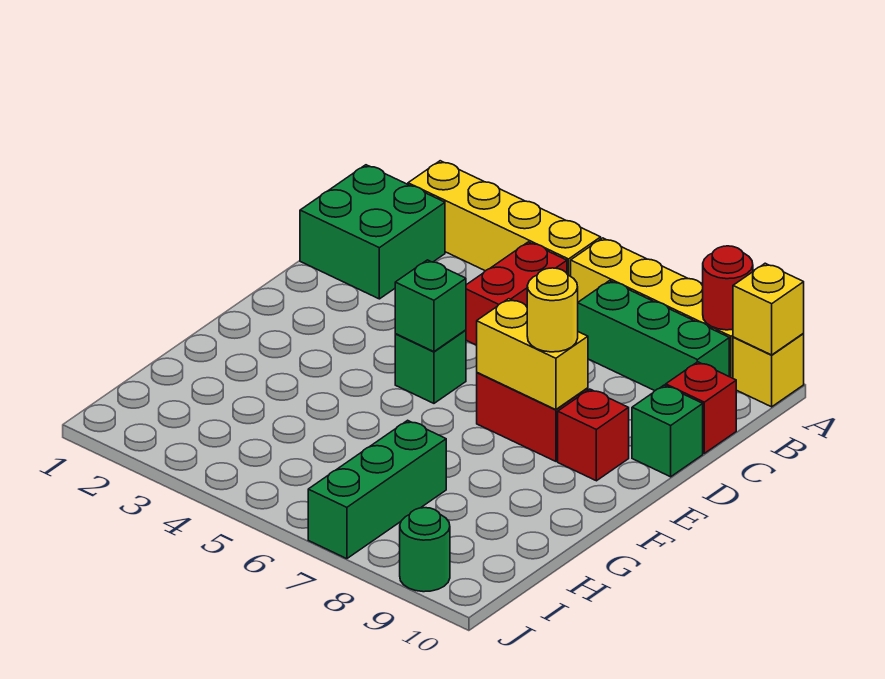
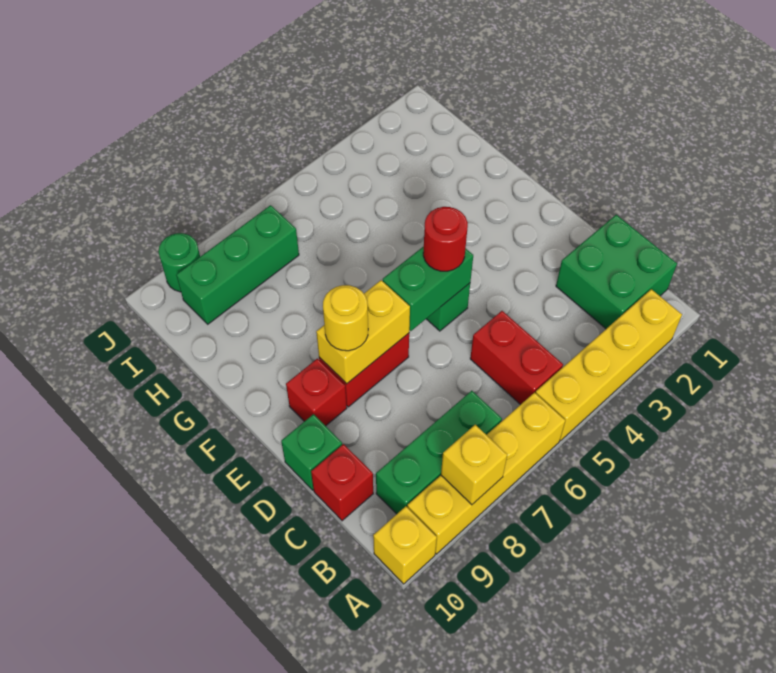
red 1x1 round brick [703,246,753,330] -> red 1x1 round brick moved to [423,207,468,271]
yellow 1x1 brick [733,263,804,355] -> yellow 1x1 brick moved to [441,425,507,505]
green 1x1 brick [395,260,466,352] -> green 1x2 brick [383,246,473,331]
green 1x3 brick [308,420,446,559] -> green 1x3 brick turned to [176,205,299,324]

